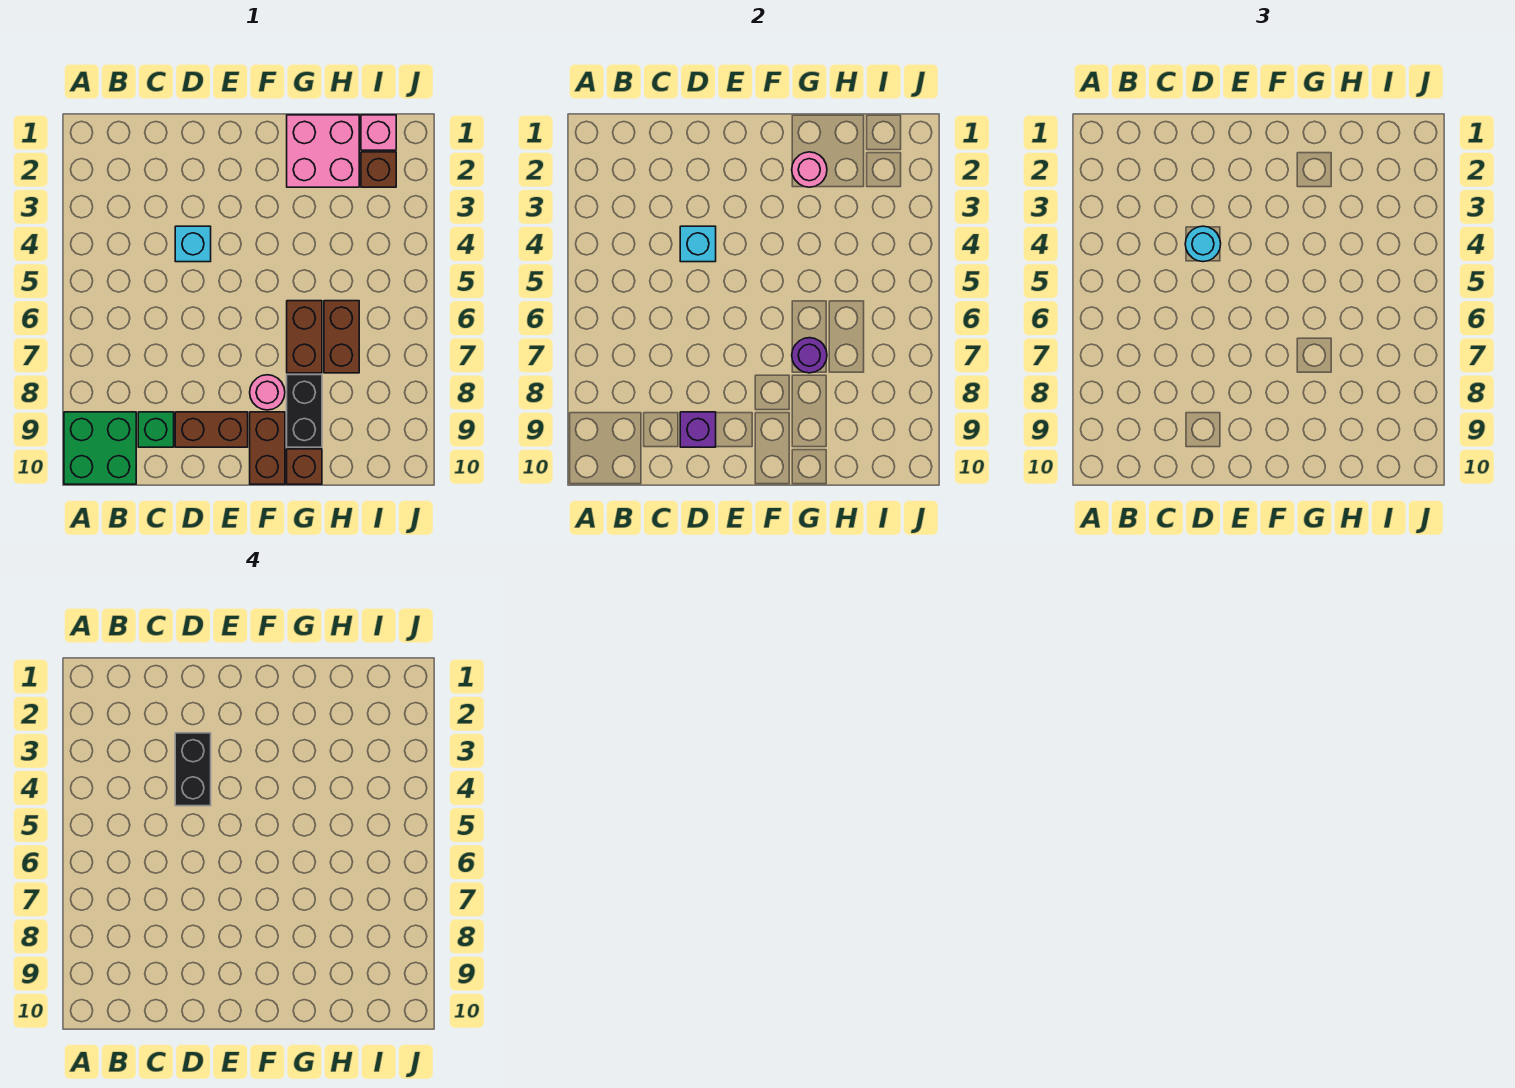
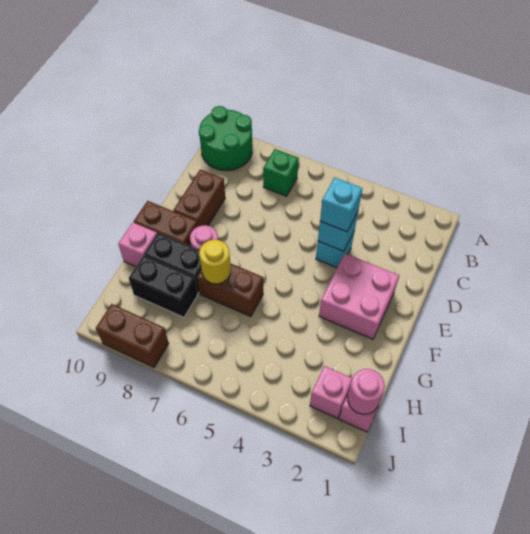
green 2x2 brick [64,412,136,484] -> green 2x2 round brick [199,106,252,171]
green 1x1 brick [138,412,174,447] -> green 1x1 brick moved to [263,149,299,196]
black 1x2 brick [175,733,211,806] -> black 1x2 brick moved to [129,256,198,317]
cyan 1x1 round brick [1185,226,1221,262] -> cyan 1x1 brick [320,178,362,232]
purple 1x1 brick [680,412,716,447] -> none
pink 2x2 brick [287,115,359,187] -> pink 2x2 brick moved to [319,254,399,339]
pink 1x1 round brick [792,152,827,187] -> pink 1x1 round brick moved to [347,369,385,414]
purple 1x1 round brick [792,338,827,373] -> yellow 1x1 round brick [199,240,231,284]
brown 1x1 brick [287,449,322,484] -> pink 1x1 brick [118,223,157,267]
brown 1x2 brick [324,301,359,373] -> brown 1x2 brick moved to [96,304,169,367]
brown 1x1 brick [361,152,396,187] -> pink 1x1 brick [310,366,352,418]

